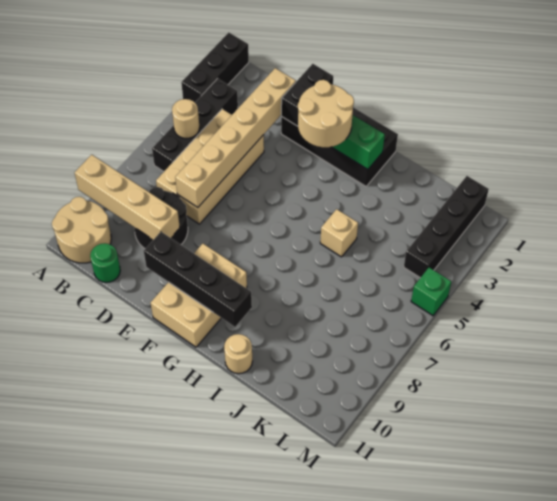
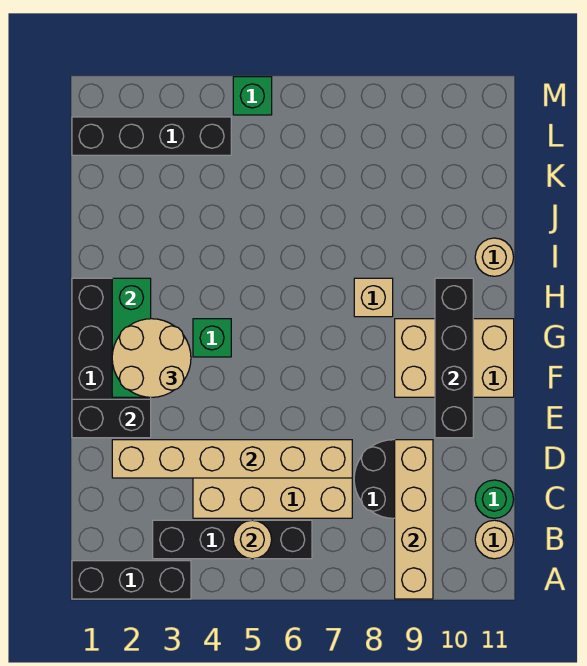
tan 2x2 round brick [52,197,111,263] -> tan 1x1 round brick [475,520,514,559]
none -> green 1x1 brick [193,319,231,357]
tan 1x1 brick [320,209,358,257] -> tan 1x1 brick moved to [354,278,393,317]

